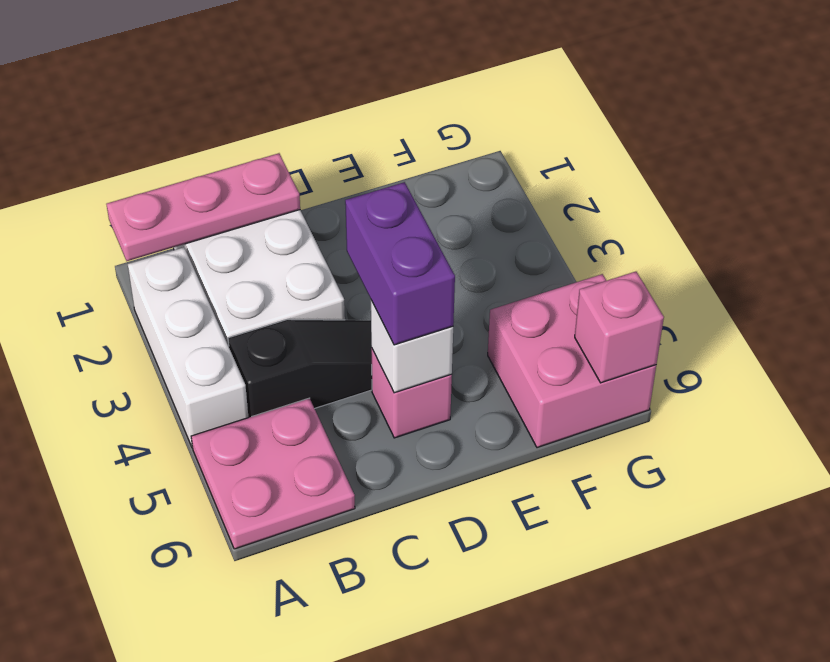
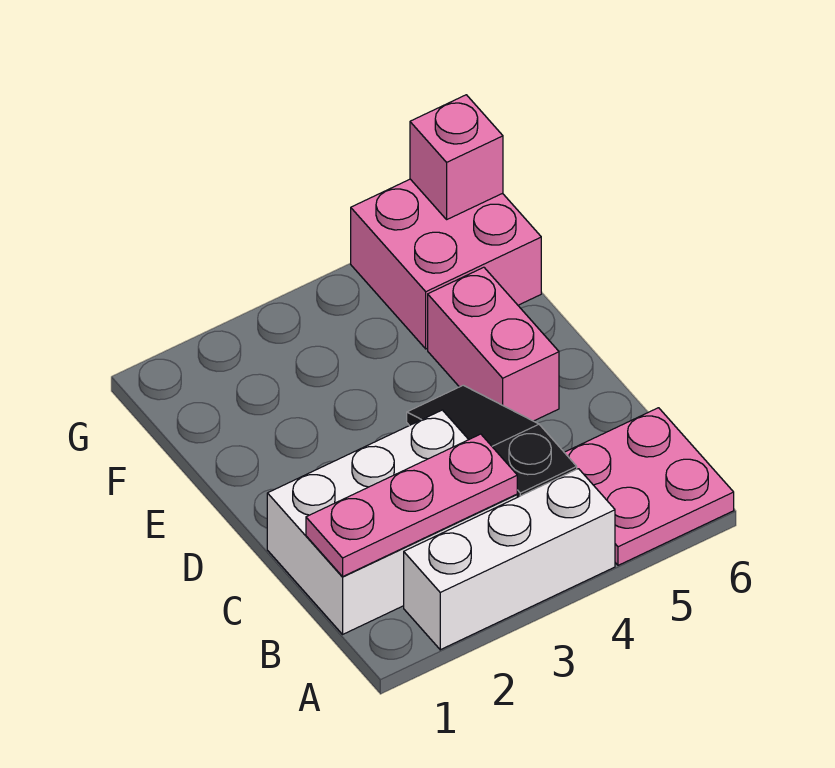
pink 1x3 plate [107,153,300,261] -> pink 1x3 plate turned to [306,434,517,576]
purple 1x2 brick [345,182,455,345] -> none
pink 1x1 brick [371,348,452,438] -> pink 1x2 brick [428,267,559,421]
white 1x1 brick [371,300,453,393] -> none

